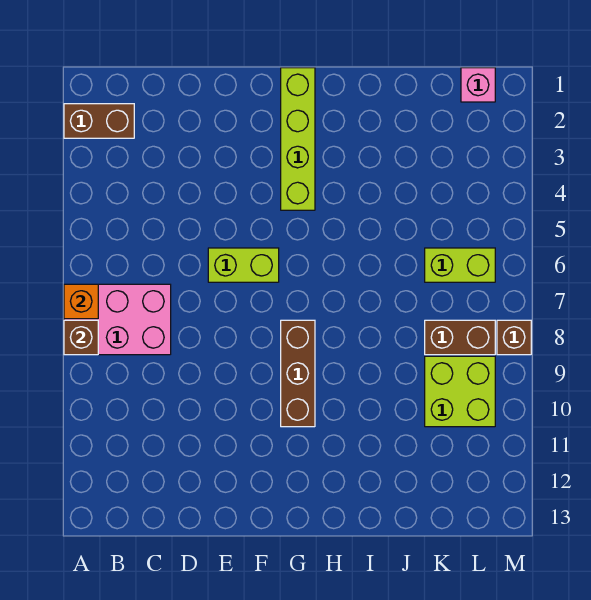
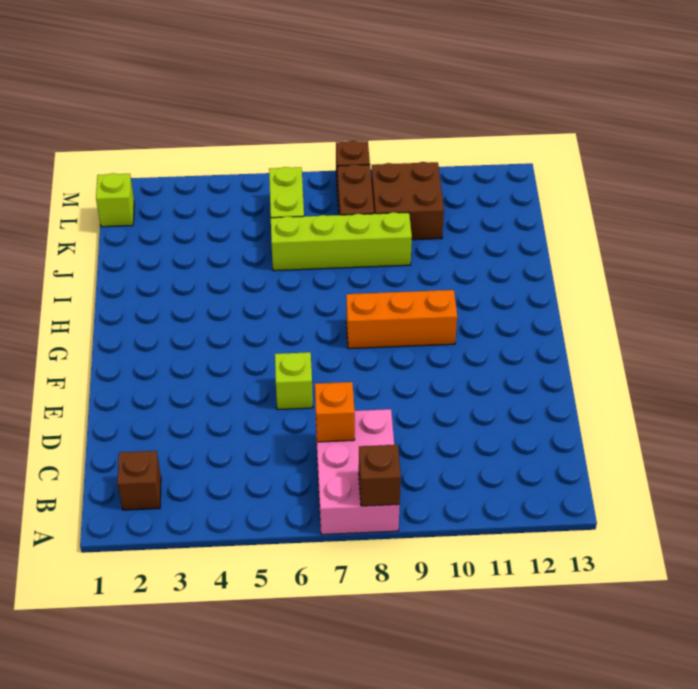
brown 1x2 brick [64,104,134,138] -> brown 1x1 brick [117,451,161,510]
orange 1x1 brick [64,284,98,319] -> orange 1x1 brick moved to [315,382,355,442]
lime 1x2 brick [208,248,279,282] -> lime 1x1 brick [275,352,313,410]
lime 1x4 brick [281,68,315,210] -> lime 1x4 brick moved to [271,212,412,271]
brown 1x3 brick [281,320,315,427] -> orange 1x3 brick [346,290,457,349]
lime 2x2 brick [425,356,495,427] -> brown 2x2 brick [371,162,444,240]
pink 1x1 brick [461,68,495,102] -> lime 1x1 brick [96,173,134,227]

